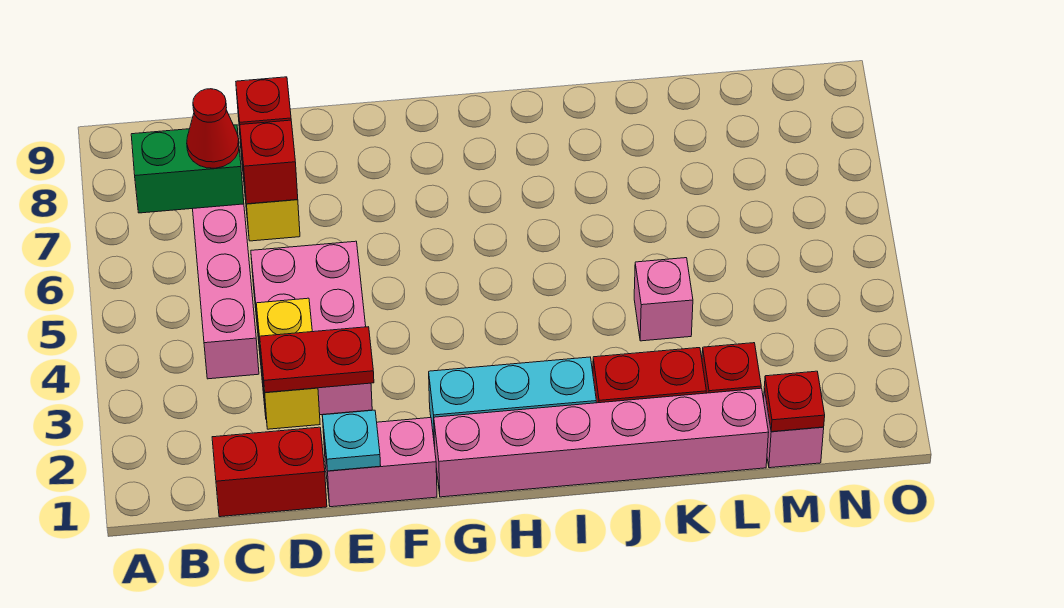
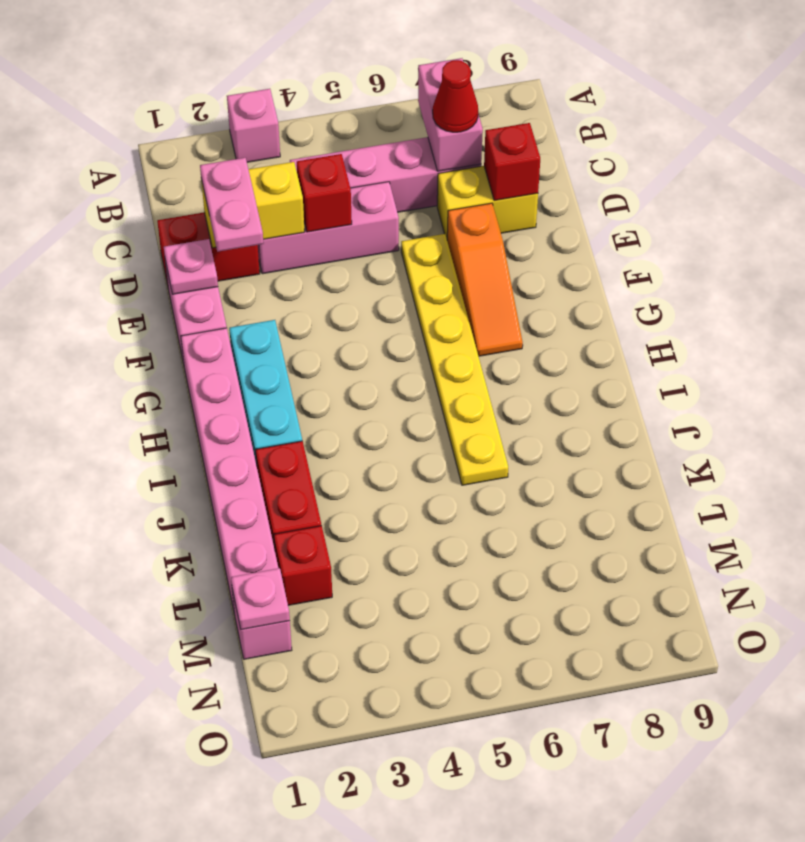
green 1x2 brick [131,125,244,213] -> pink 1x2 brick [418,58,483,171]
red 1x2 brick [212,427,327,517] -> red 1x2 brick turned to [157,212,260,285]
red 1x2 plate [260,327,374,392] -> pink 1x2 plate [200,158,264,252]
pink 2x3 brick [251,241,372,415] -> pink 1x3 brick [258,182,399,274]
red 1x1 brick [240,120,298,204] -> red 1x1 brick moved to [297,154,352,232]
cyan 1x1 plate [322,410,381,471] -> pink 1x1 plate [164,239,218,294]
none -> yellow 1x6 plate [401,234,508,485]
none -> orange 1x3 slope [447,203,523,356]
pink 1x1 brick [634,258,693,341] -> pink 1x1 brick moved to [227,89,280,162]
red 1x1 plate [764,371,825,432] -> pink 1x1 plate [231,568,290,630]

